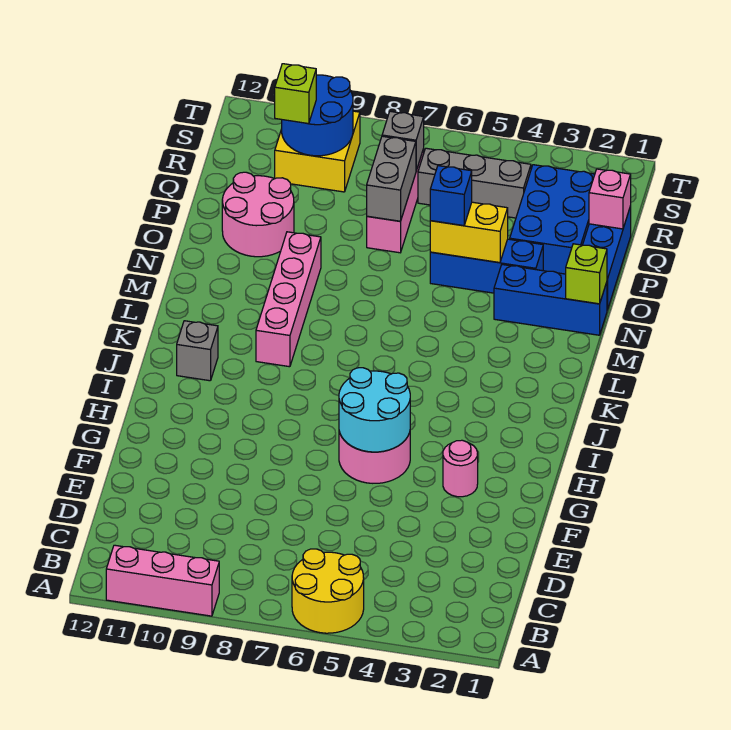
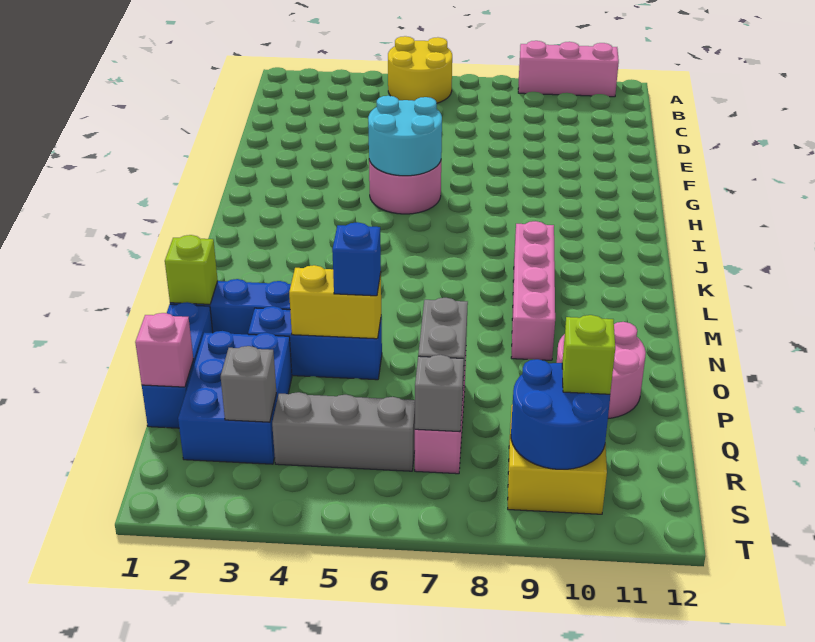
pink 1x1 round brick [443,440,478,497] -> none
grey 1x1 brick [177,321,218,381] -> grey 1x1 brick moved to [221,346,276,422]

